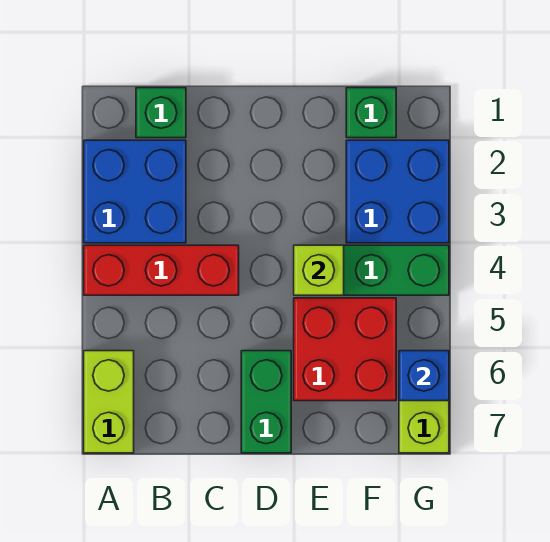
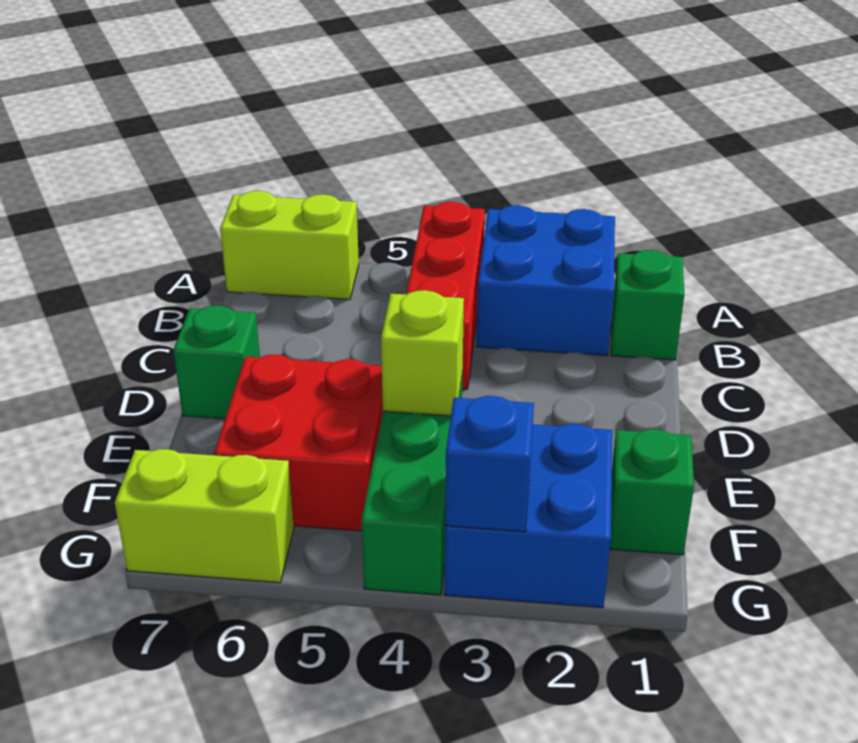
green 1x2 brick [241,351,291,453] -> green 1x1 brick [174,306,260,419]
blue 1x1 brick [399,351,449,401] -> blue 1x1 brick moved to [445,396,534,532]

